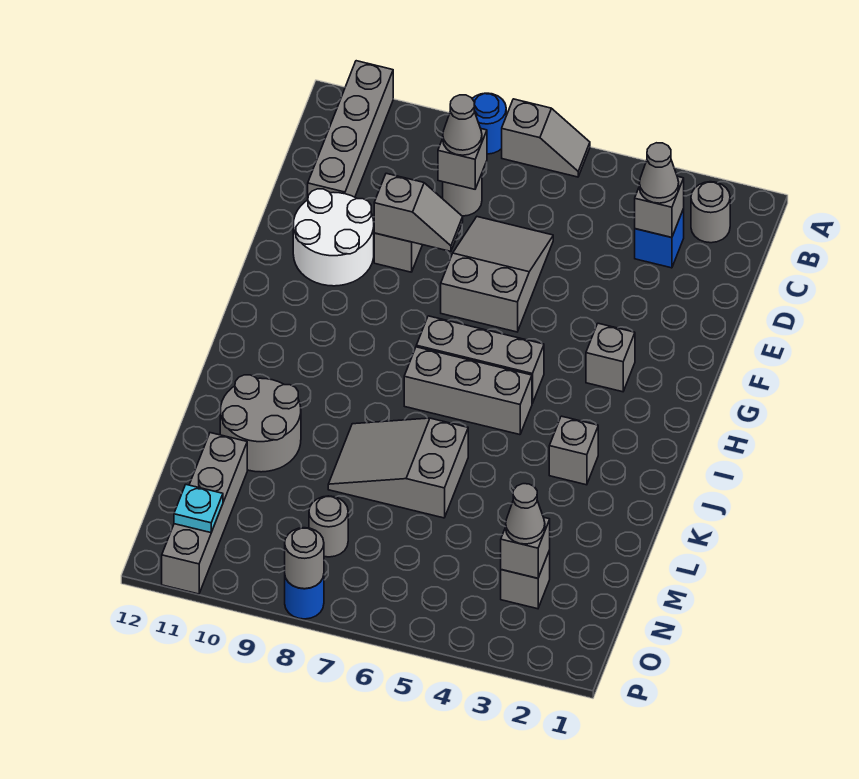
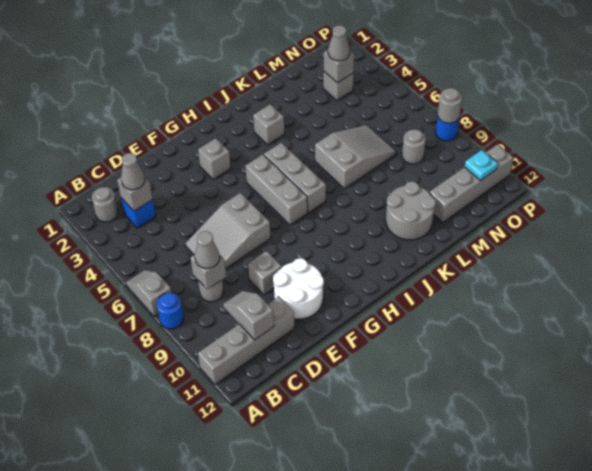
grey 1x2 slope [374,173,463,251] -> grey 1x2 slope moved to [223,291,274,340]
grey 2x3 slope [328,418,468,518] -> grey 2x3 slope turned to [315,125,396,189]

